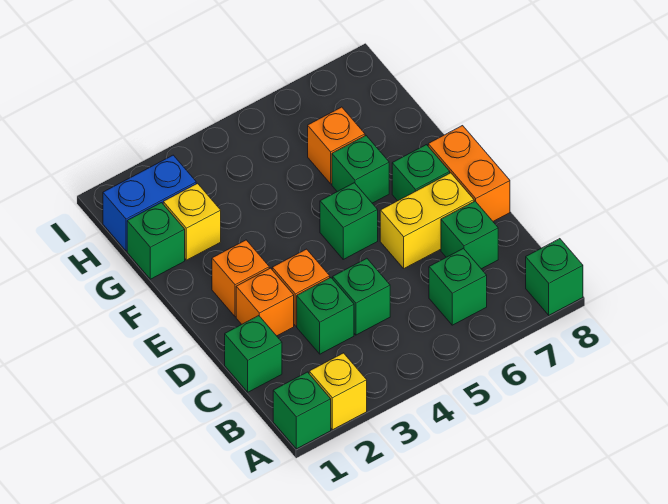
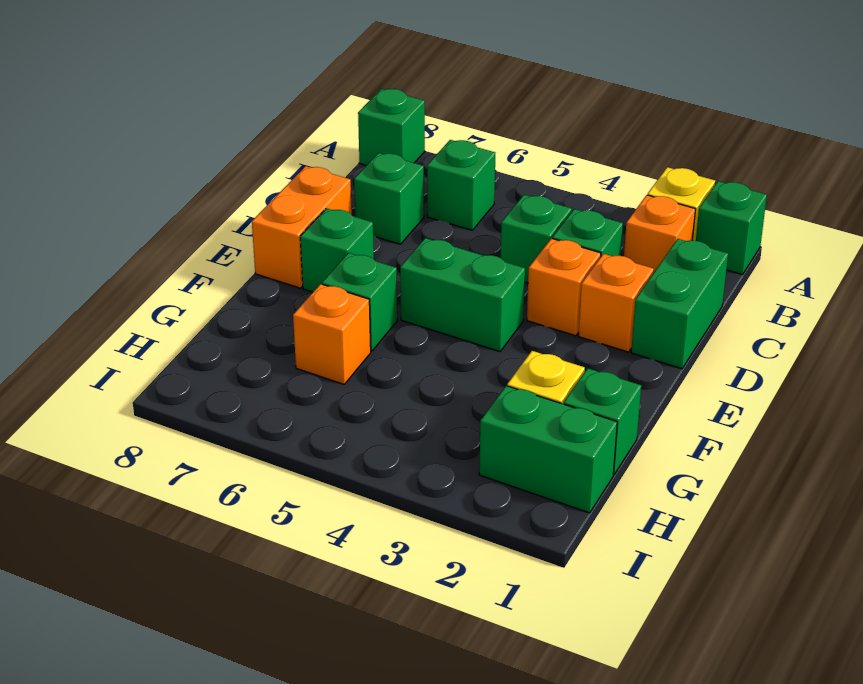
green 1x1 brick [225,316,282,392] -> green 1x2 brick [631,239,728,369]
yellow 1x2 brick [380,173,474,268] -> none
orange 1x1 brick [212,240,269,317] -> orange 1x1 brick moved to [624,195,696,273]
green 1x1 brick [320,183,378,259] -> green 1x2 brick [400,238,525,352]
blue 1x2 brick [103,155,196,251] -> green 1x2 brick [479,386,617,513]

